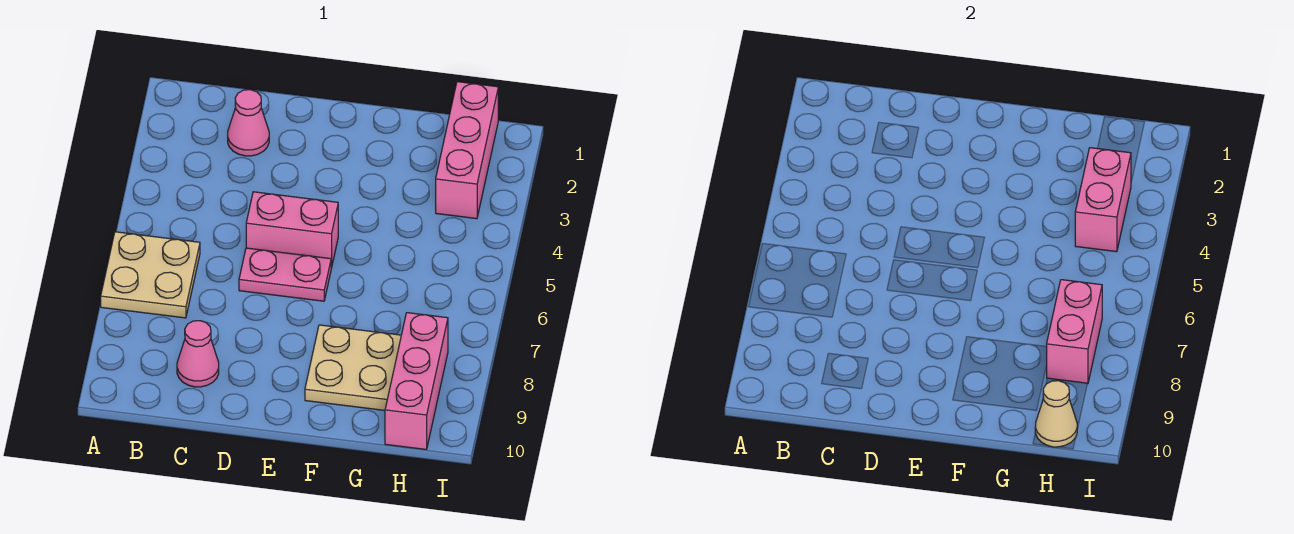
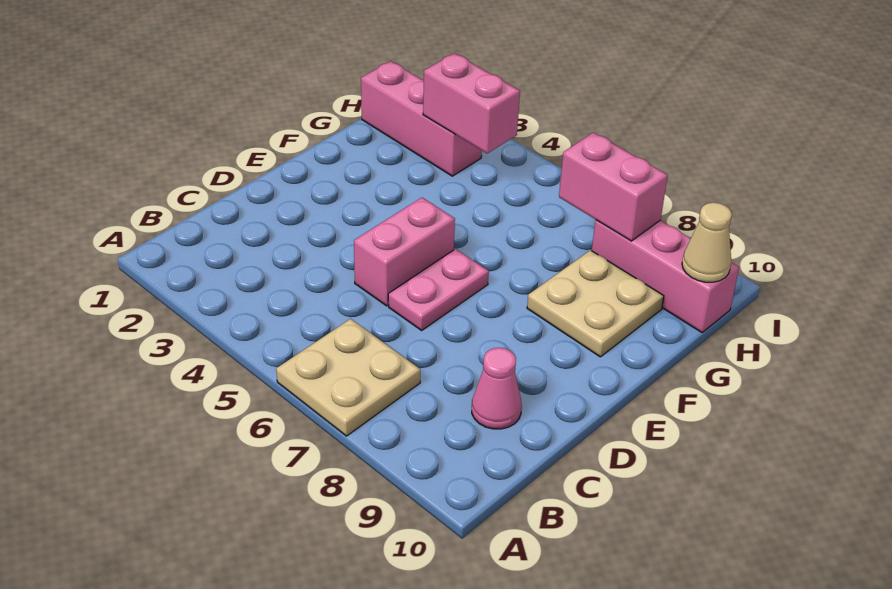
pink 1x1 cone [228,90,269,156] -> none

